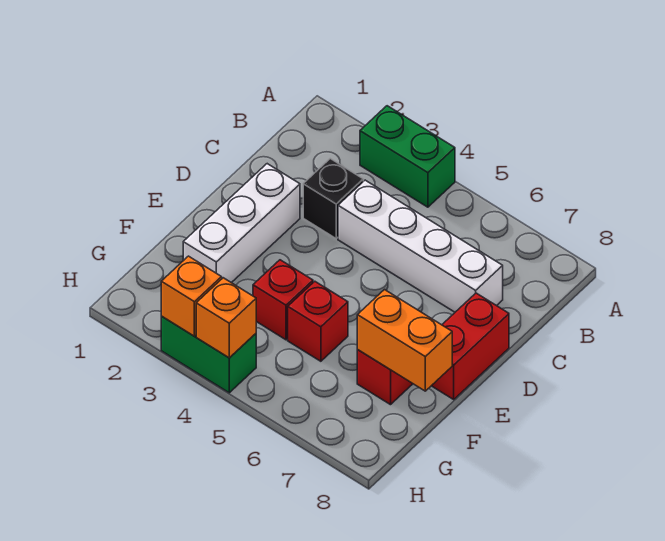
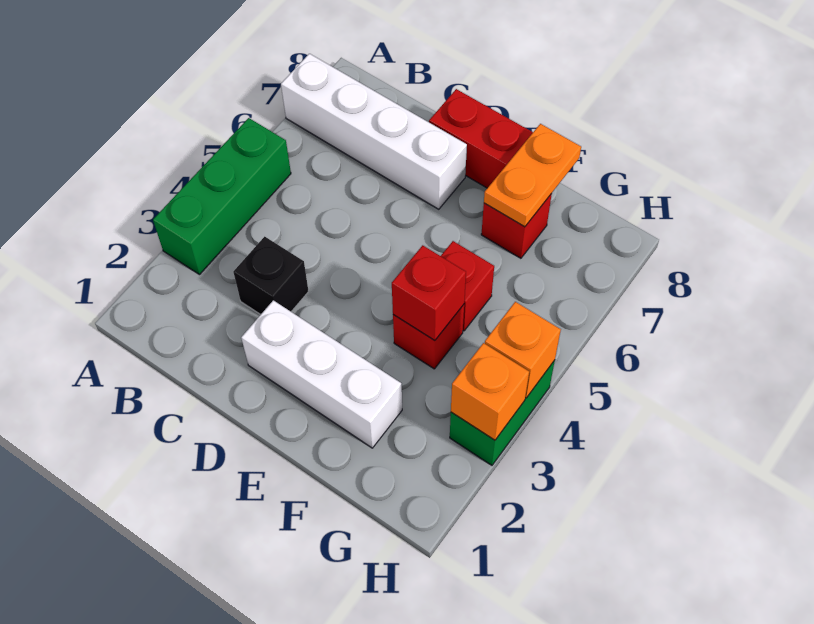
green 1x2 brick [360,106,455,207] -> green 1x3 brick [153,118,291,275]
white 1x4 brick [338,180,503,312] -> white 1x4 brick turned to [281,54,467,209]
none -> red 1x1 brick [392,245,466,341]
orange 1x2 brick [357,290,452,391] -> orange 1x2 plate [484,124,581,227]

